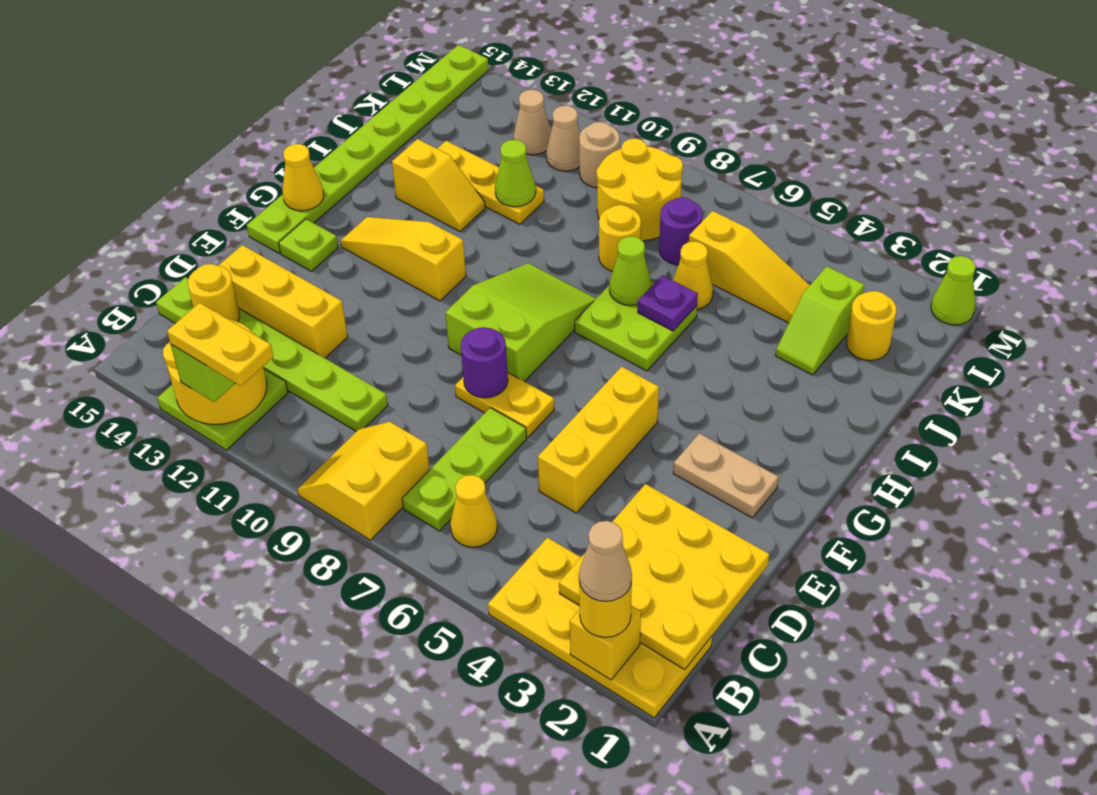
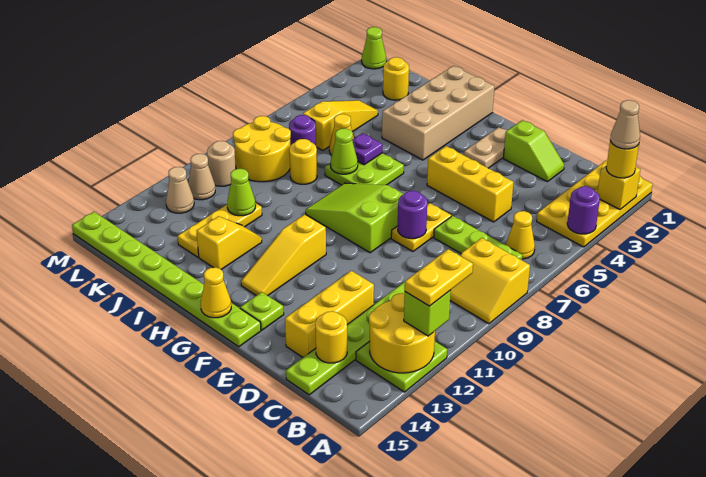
none -> purple 1x1 round brick [567,186,600,234]
yellow 3x3 plate [559,484,769,669] -> none
none -> tan 2x4 brick [382,66,494,160]
lime 1x2 slope [776,266,864,375] -> lime 1x2 slope moved to [503,120,564,182]

